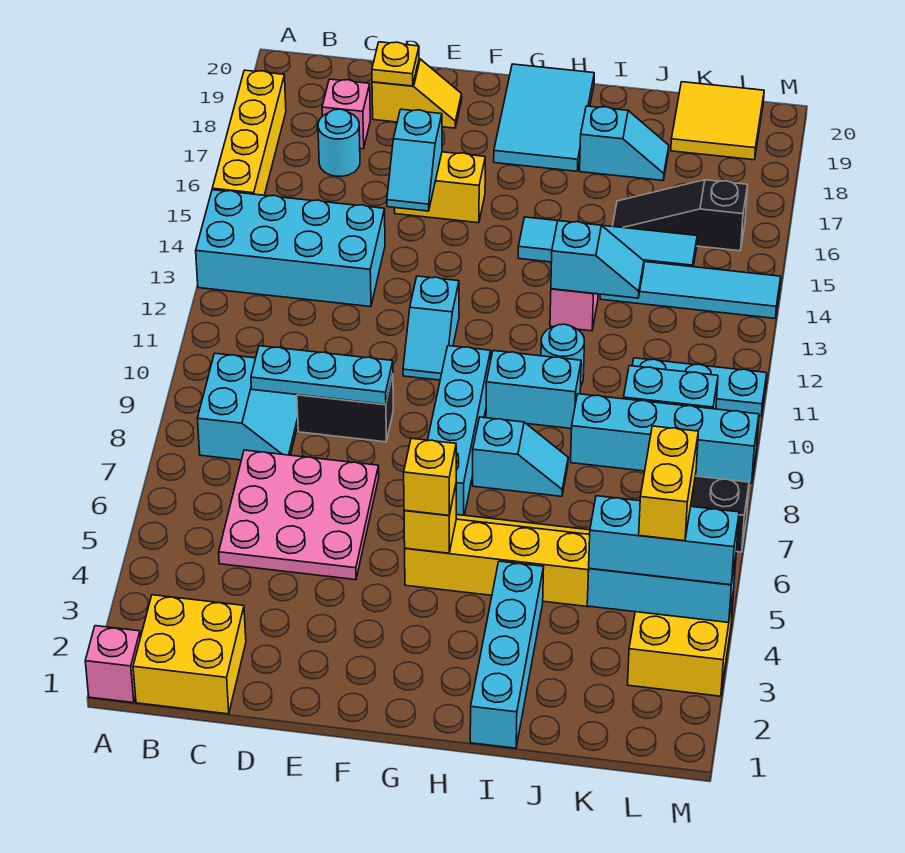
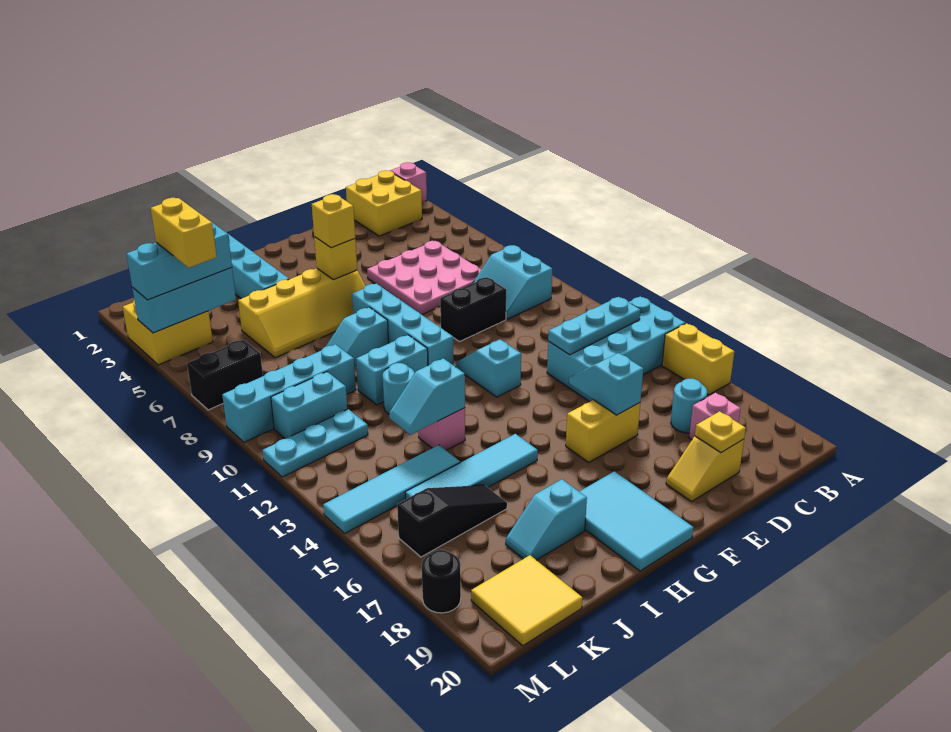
yellow 1x4 brick [212,70,286,195] -> yellow 1x2 brick [662,323,734,395]
cyan 1x3 plate [251,346,393,405] -> cyan 1x3 plate moved to [548,297,640,355]
none -> black 1x1 round brick [422,550,461,613]

